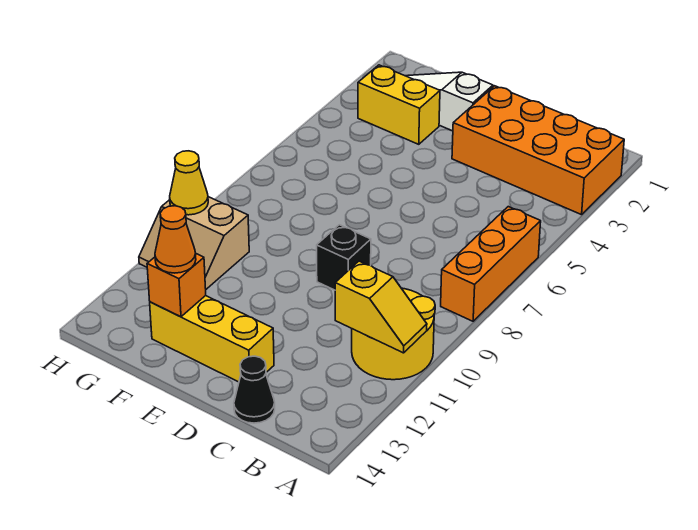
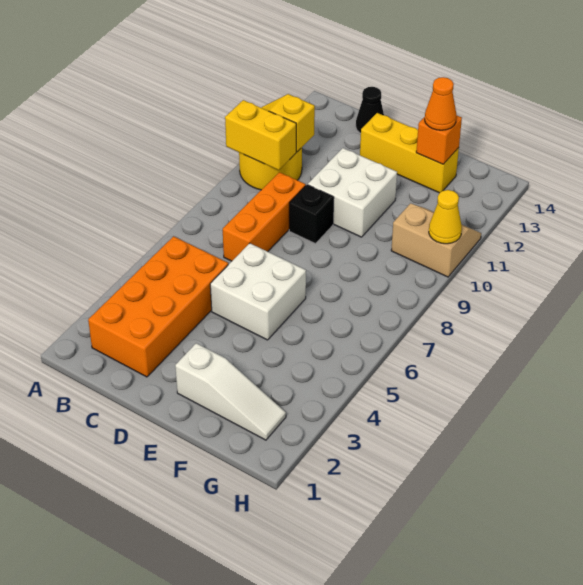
orange 2x4 brick [452,86,624,215] -> orange 2x4 brick turned to [88,236,228,377]
orange 1x3 brick [441,207,541,321] -> orange 1x3 brick moved to [223,172,306,261]
none -> white 2x2 brick [210,243,306,340]
none -> white 2x2 brick [308,148,397,237]
yellow 1x2 brick [358,65,440,144] -> yellow 1x2 brick moved to [225,100,296,170]

